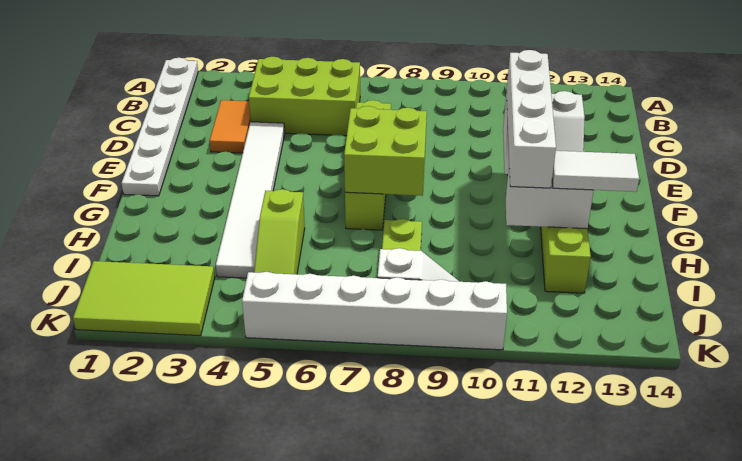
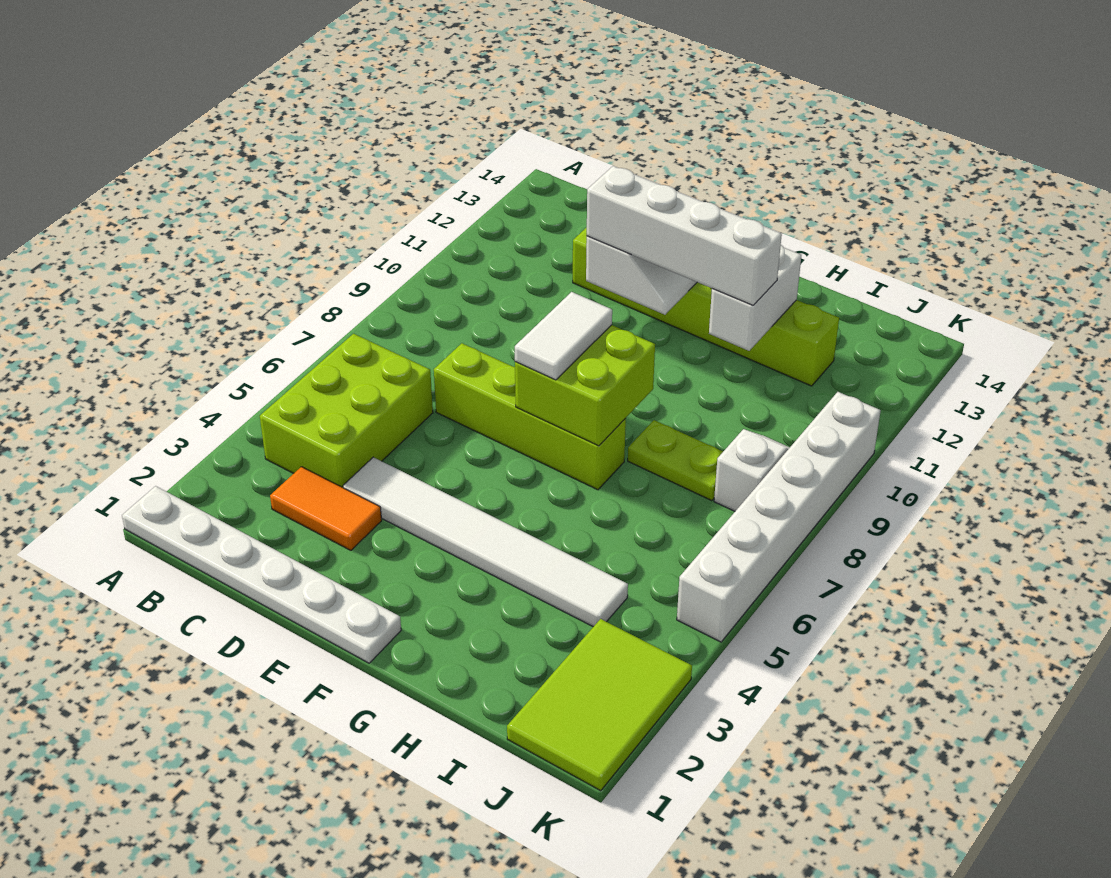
lime 1x3 slope [254,189,305,274] -> none
white 1x2 tile [552,151,639,192] -> white 1x2 tile moved to [515,292,612,380]

